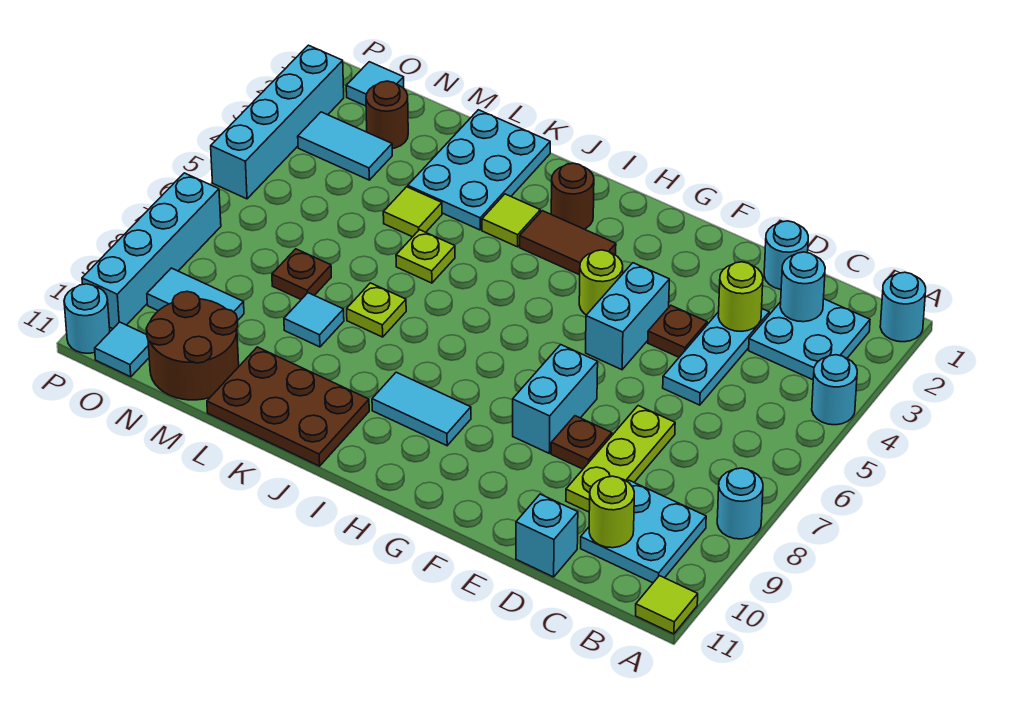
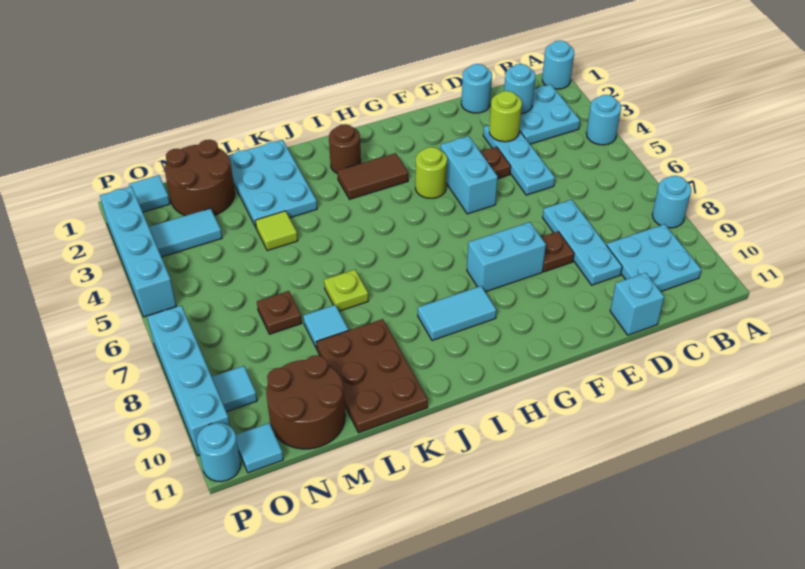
lime 1x1 tile [636,576,698,634] -> none
lime 1x1 round brick [589,476,634,548] -> none
lime 1x3 plate [566,406,675,512] -> cyan 1x3 plate [543,200,622,285]
cyan 1x2 brick [513,345,598,453] -> cyan 1x2 brick turned to [467,222,546,292]
lime 1x1 tile [482,194,540,247] -> none
brown 2x3 plate [207,347,369,466] -> brown 2x3 plate turned to [316,319,428,433]
lime 1x1 plate [396,230,455,283] -> none
brown 1x1 round brick [366,81,408,148] -> brown 2x2 round brick [165,140,235,216]
cyan 1x2 tile [147,268,244,320] -> cyan 1x1 tile [212,366,257,412]

